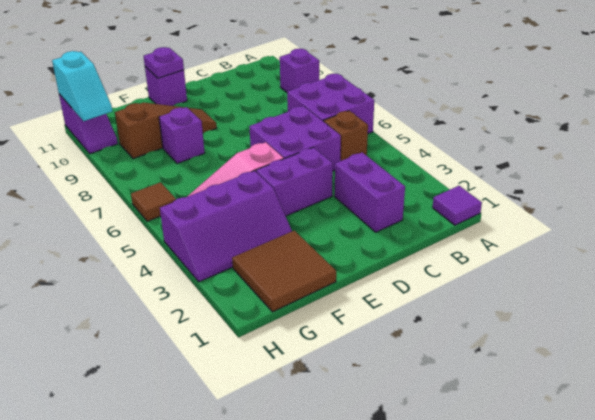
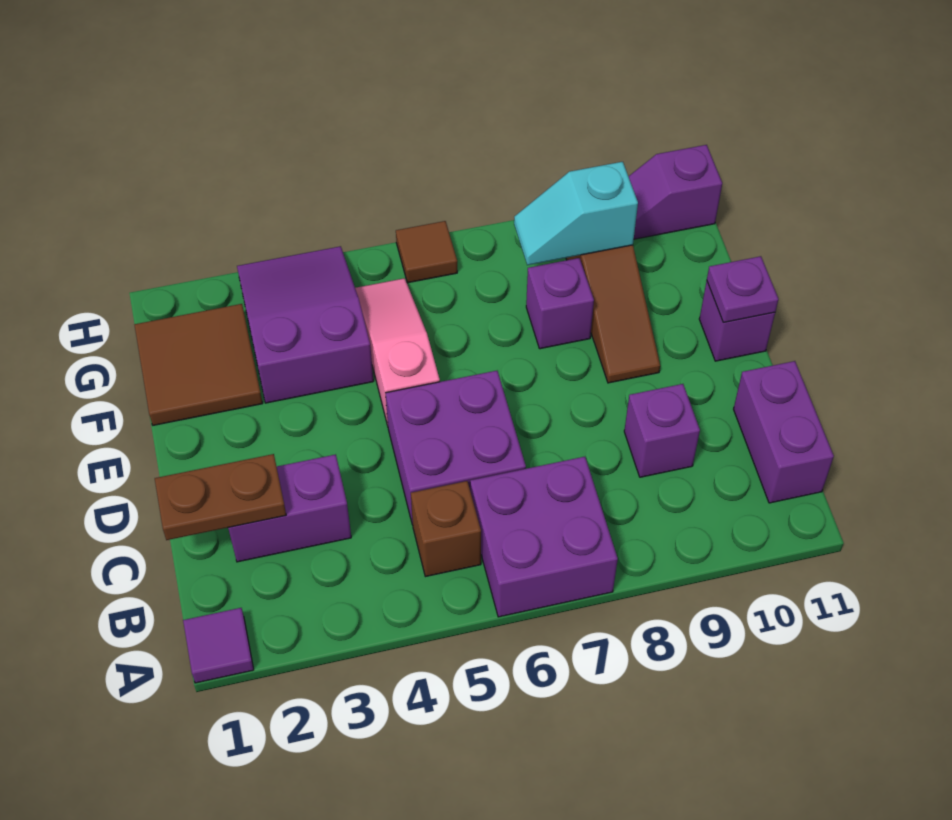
purple 1x1 brick [280,49,319,92] -> purple 1x1 brick moved to [624,384,700,477]
none -> brown 1x2 plate [155,454,286,540]
purple 1x2 brick [256,147,333,216] -> purple 1x2 brick moved to [734,361,834,503]
purple 2x3 slope [160,171,292,282] -> purple 2x3 slope turned to [237,246,374,403]
cyan 1x2 slope [52,51,112,121] -> cyan 1x2 slope moved to [514,162,638,265]

